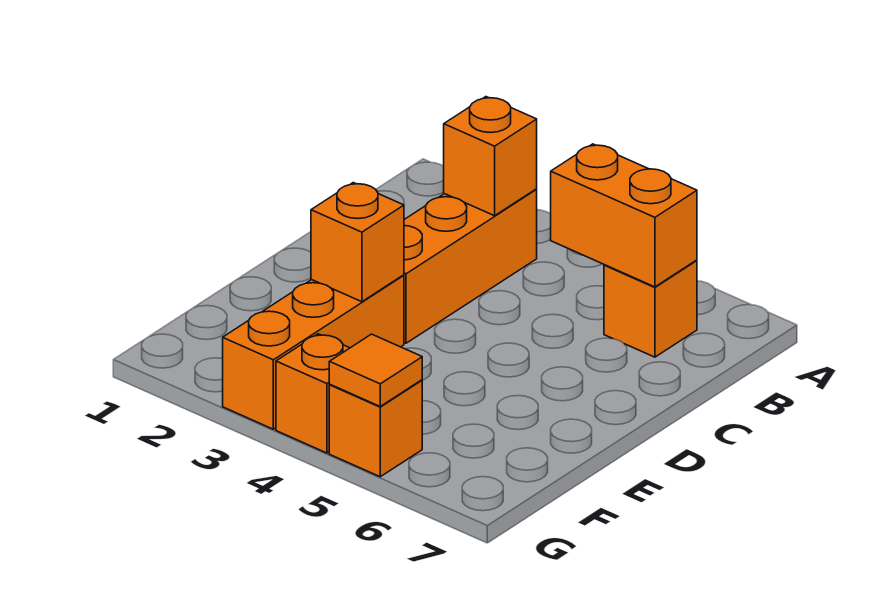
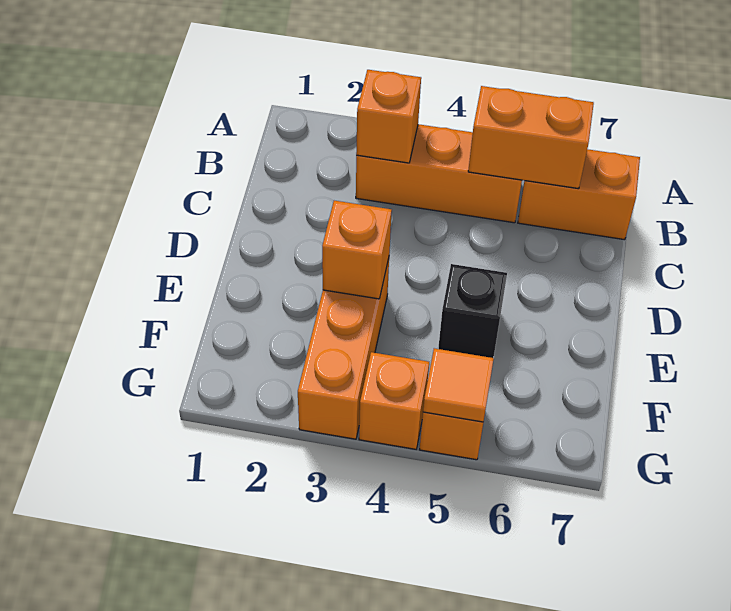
orange 1x3 brick [404,189,537,343] -> orange 1x3 brick turned to [356,124,522,223]
orange 1x1 brick [604,260,697,357] -> orange 1x2 brick [518,149,640,240]
none -> black 1x1 brick [438,264,507,358]

